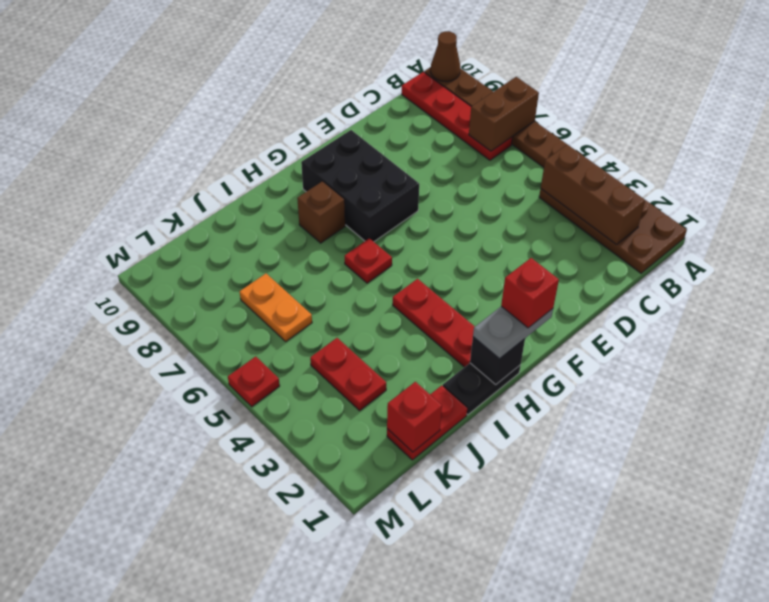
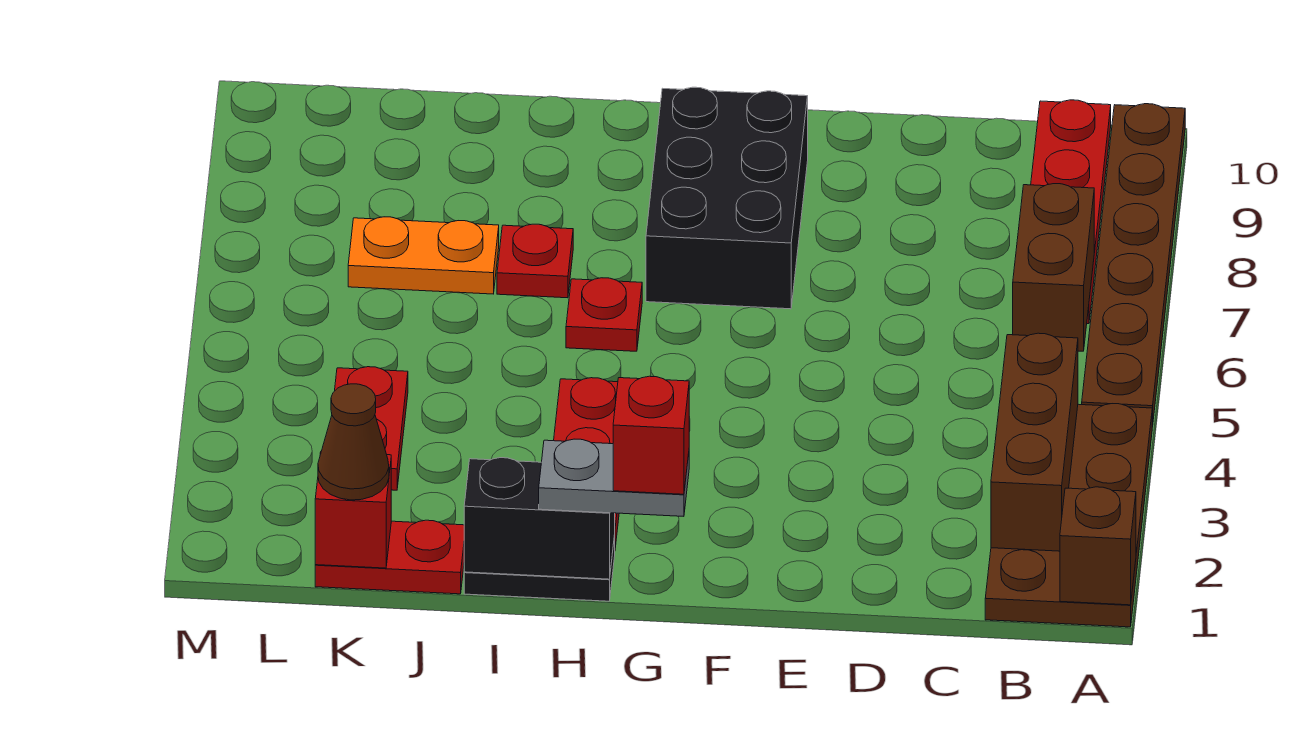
brown 1x2 brick [469,77,539,151] -> brown 1x2 brick turned to [1013,184,1094,351]
brown 1x1 cone [431,31,460,82] -> brown 1x1 cone moved to [318,384,389,500]
black 1x1 brick [470,337,525,384] -> black 1x2 brick [464,458,615,579]
brown 1x1 brick [297,181,345,243] -> brown 1x1 brick moved to [1060,487,1136,605]
orange 1x2 plate [240,274,312,341] -> orange 1x2 plate turned to [348,217,499,294]
red 1x1 plate [228,356,280,407] -> red 1x1 plate moved to [497,224,573,298]

